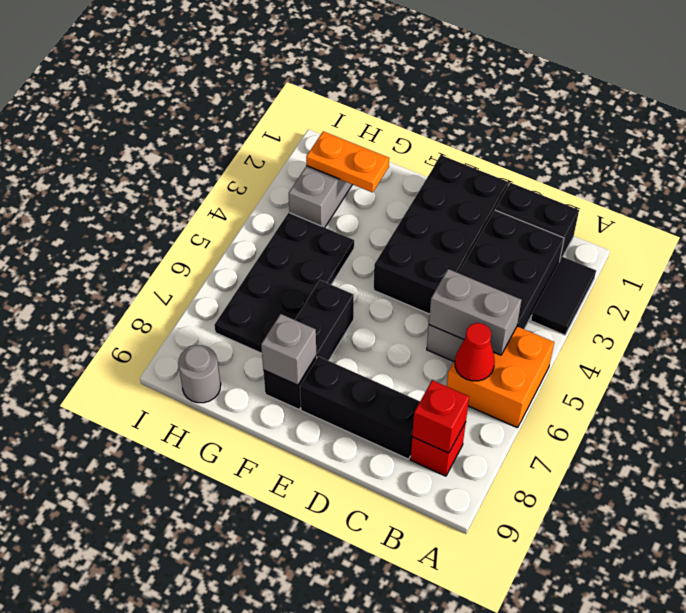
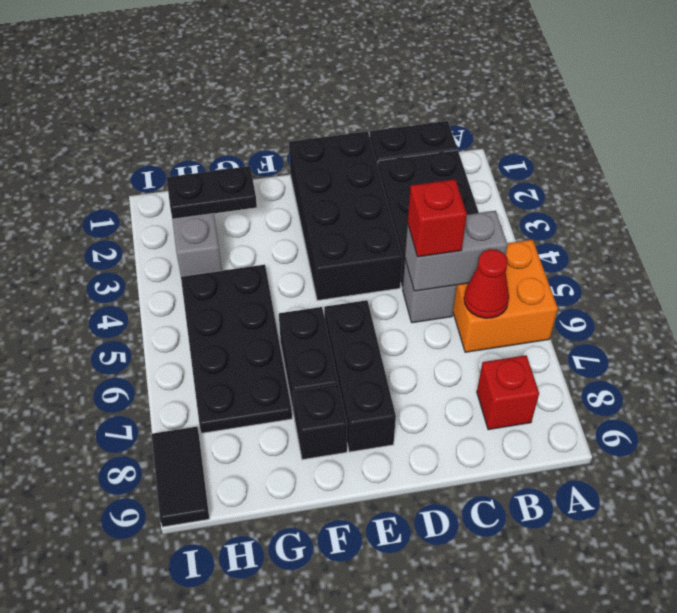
black 1x2 tile [531,257,596,335] -> black 1x2 tile moved to [152,427,209,527]
red 1x1 brick [412,380,469,453] -> red 1x1 brick moved to [408,179,467,257]
black 1x3 brick [300,356,420,459] -> black 1x3 brick turned to [324,300,396,452]
grey 1x1 brick [261,314,316,385] -> none
orange 1x2 plate [306,131,389,192] -> black 1x2 plate [167,166,257,219]
grey 1x1 round brick [178,345,221,403] -> none

